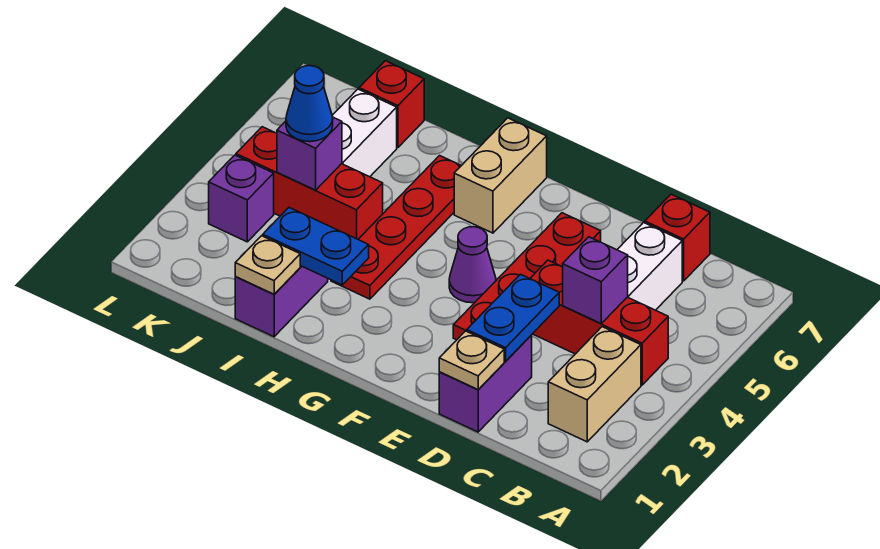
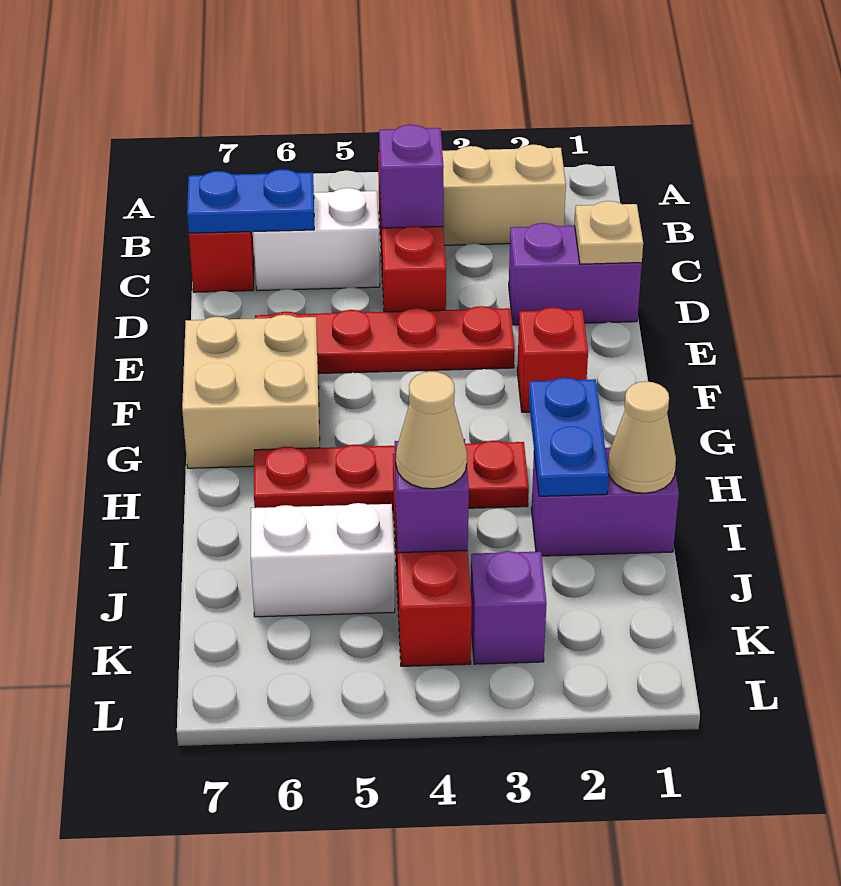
blue 1x2 plate [467,274,559,361] -> blue 1x2 plate moved to [187,169,314,233]
purple 1x1 cone [449,227,496,303] -> none
tan 1x2 brick [454,118,547,233] -> tan 2x2 brick [182,315,320,468]
tan 1x1 plate [235,236,300,294] -> tan 1x1 cone [608,381,676,493]
blue 1x1 cone [286,66,333,142] -> tan 1x1 cone [396,372,467,489]
red 1x1 brick [359,61,424,148] -> red 1x1 brick moved to [517,307,588,412]

